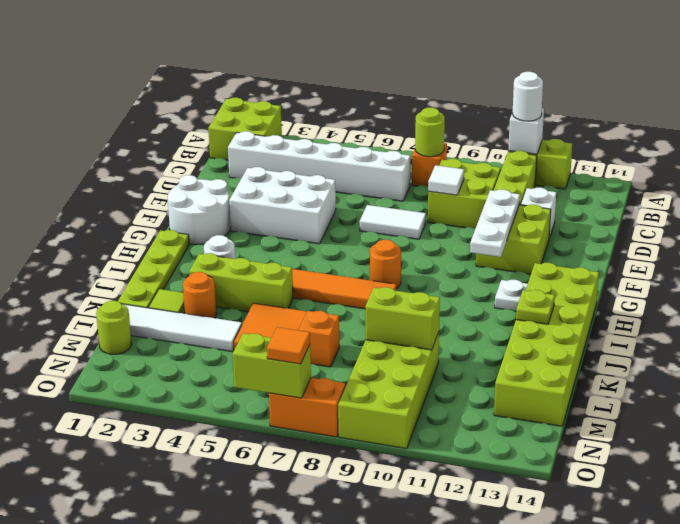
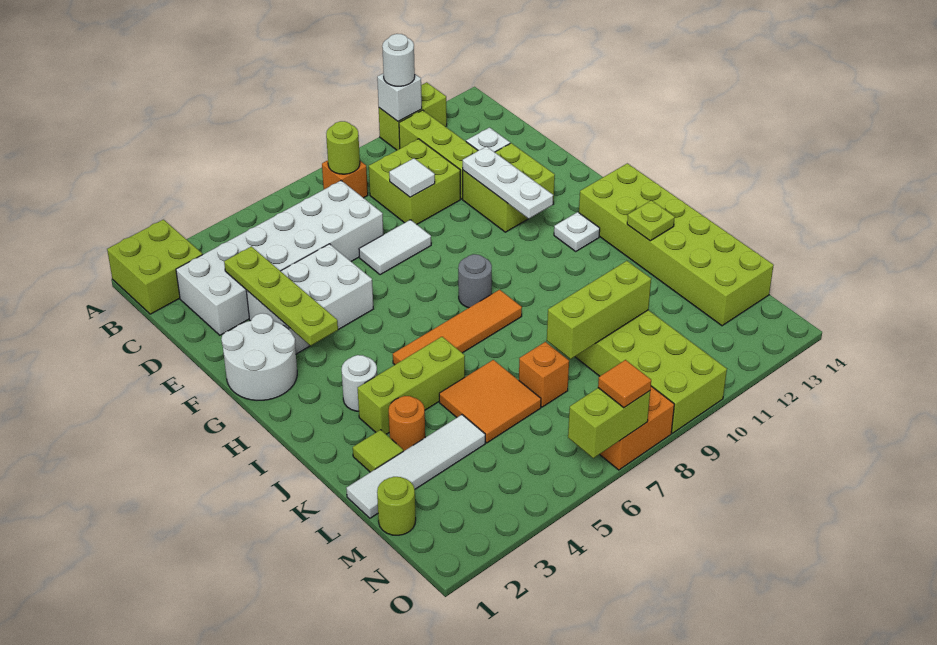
white 1x6 brick [228,131,410,201] -> white 2x6 brick [176,181,383,335]
lime 1x4 plate [118,230,189,308] -> lime 1x4 plate moved to [224,246,338,346]
orange 1x1 round brick [370,240,401,289] -> grey 1x1 round brick [458,254,492,308]
lime 1x2 brick [365,287,440,350] -> lime 1x3 brick [547,261,651,359]

